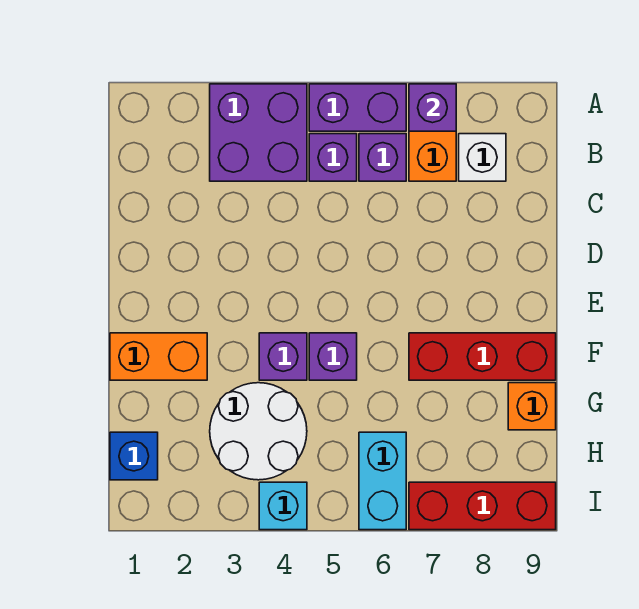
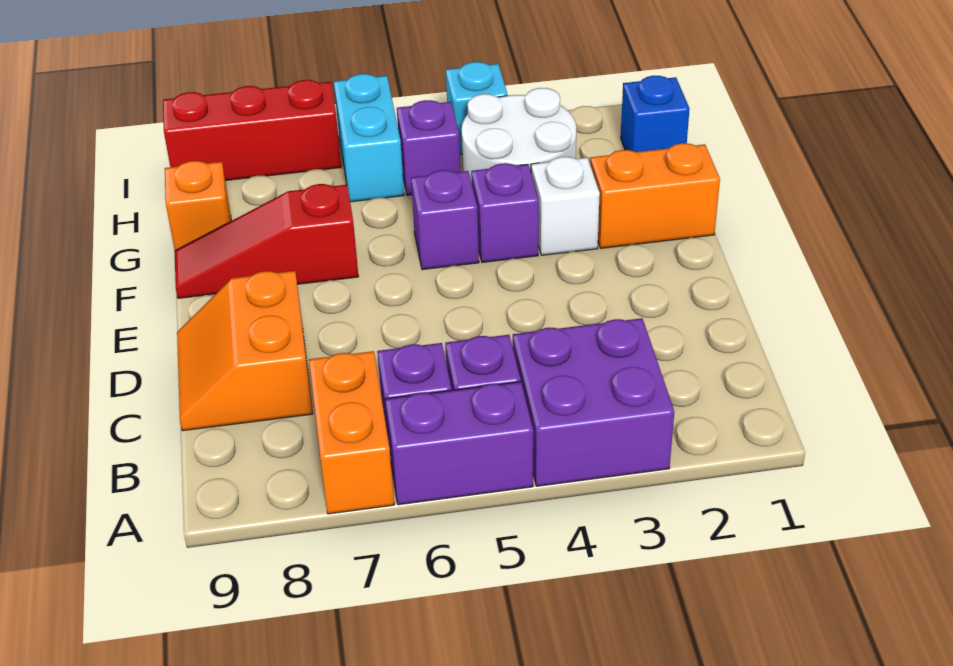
purple 1x1 brick [409,84,456,131] -> purple 1x1 brick moved to [397,100,460,195]
white 1x1 brick [459,134,506,181] -> white 1x1 brick moved to [531,157,600,255]
none -> orange 2x2 slope [177,271,313,431]
red 1x3 brick [409,333,556,380] -> red 1x3 slope [175,184,359,298]

